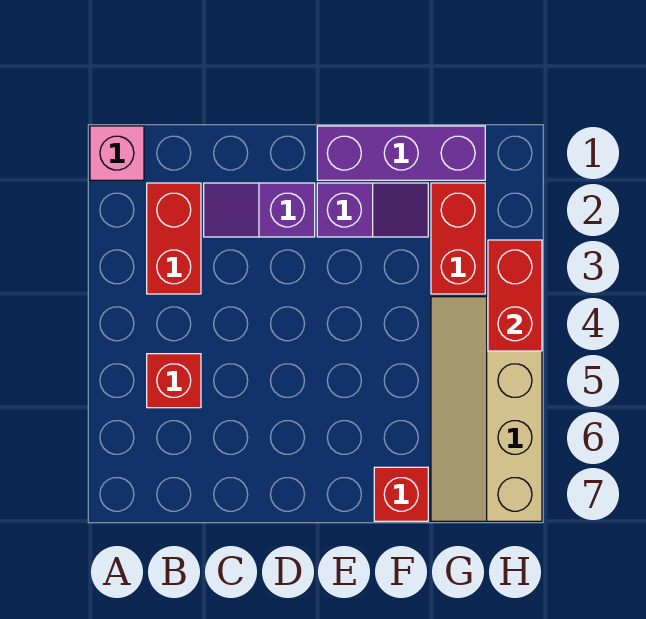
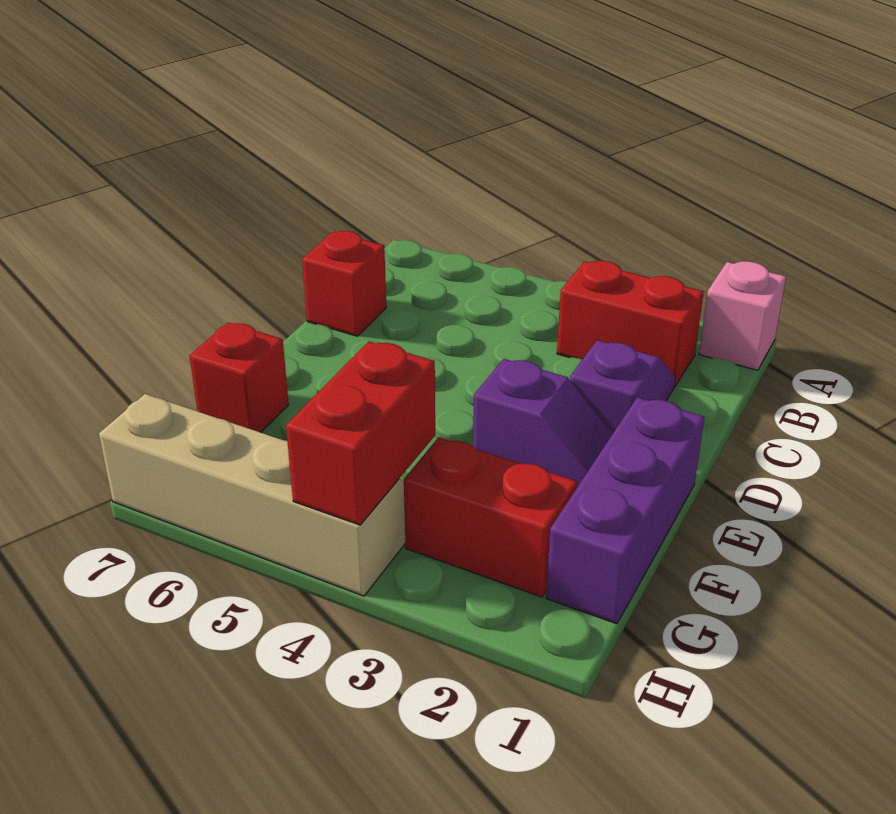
red 1x1 brick [147,354,201,408] -> red 1x1 brick moved to [302,231,386,336]
purple 1x2 slope [317,183,428,237] -> purple 1x2 slope turned to [473,359,613,487]
red 1x2 brick [488,240,542,351] -> red 1x2 brick turned to [286,341,435,525]

